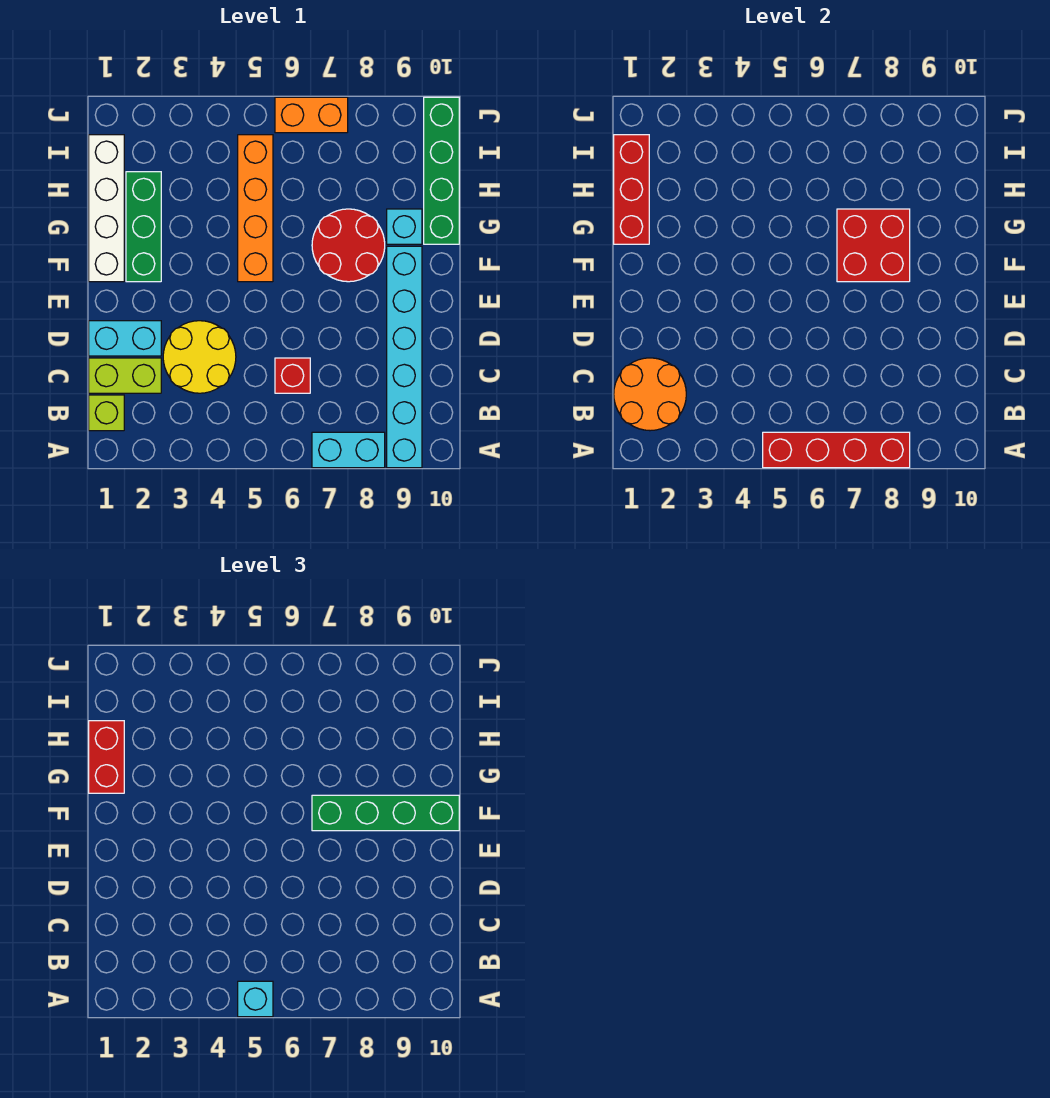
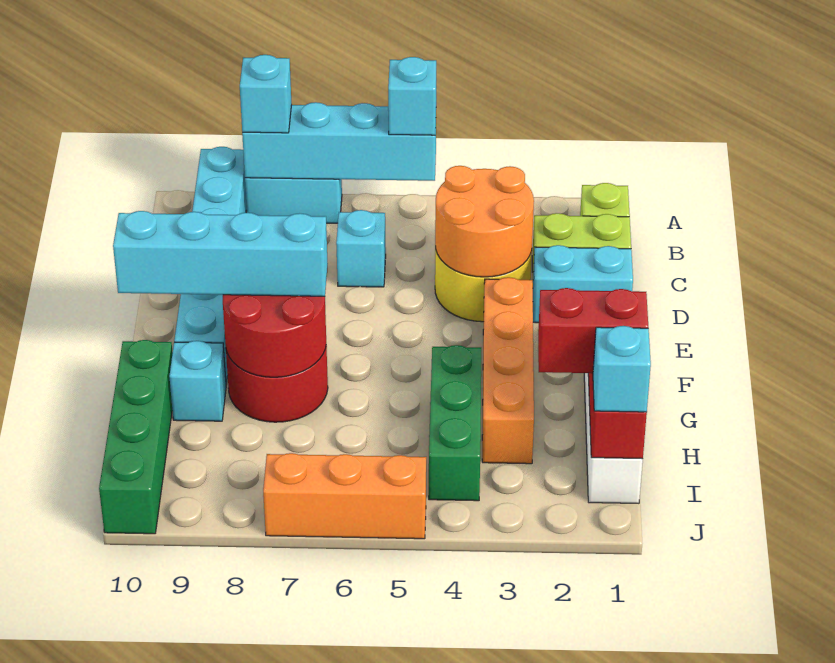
red 1x4 brick [763,432,910,468] -> cyan 1x4 brick [242,102,436,181]
none -> cyan 1x1 brick [240,55,292,133]
orange 2x2 round brick [614,358,686,431] -> orange 2x2 round brick moved to [435,166,534,277]
red 1x1 brick [275,358,310,393] -> cyan 1x1 brick [336,210,386,287]
green 1x3 brick [126,172,161,282] -> green 1x3 brick moved to [429,345,481,501]
orange 1x4 brick [238,135,273,282] -> orange 1x4 brick moved to [482,277,534,464]
red 2x2 brick [837,209,910,282] -> red 2x2 round brick [223,295,326,377]
green 1x4 brick [312,795,459,831] -> cyan 1x4 brick [113,211,328,296]
red 1x2 brick [89,721,124,793] -> red 1x2 brick turned to [538,288,648,373]
none -> cyan 1x1 brick [593,326,651,412]
orange 1x2 brick [275,97,348,133] -> orange 1x3 brick [263,453,426,539]

